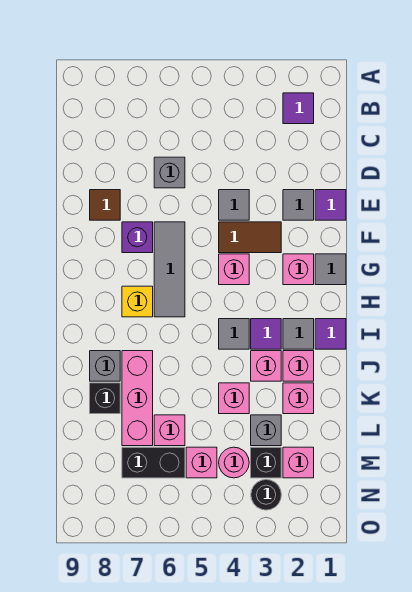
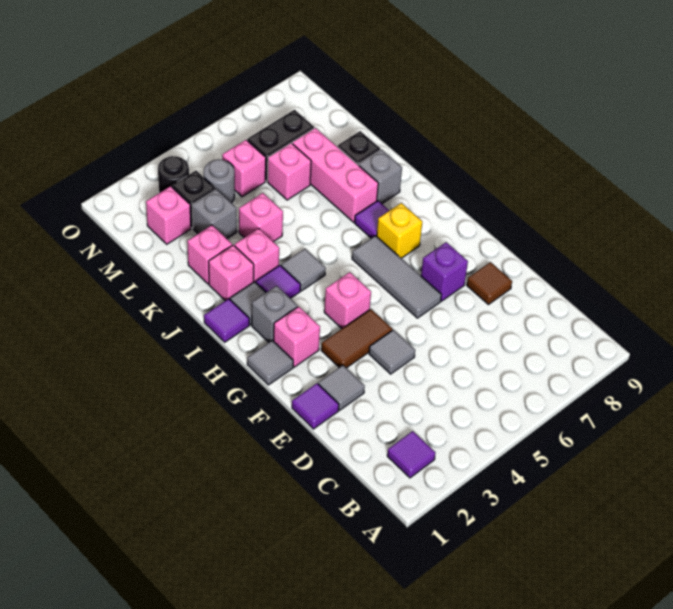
grey 1x1 brick [154,157,185,188] -> grey 1x1 brick moved to [252,286,298,342]
none -> purple 1x1 tile [355,201,389,238]
pink 1x1 round brick [219,447,249,478] -> grey 1x1 round brick [204,159,235,203]

